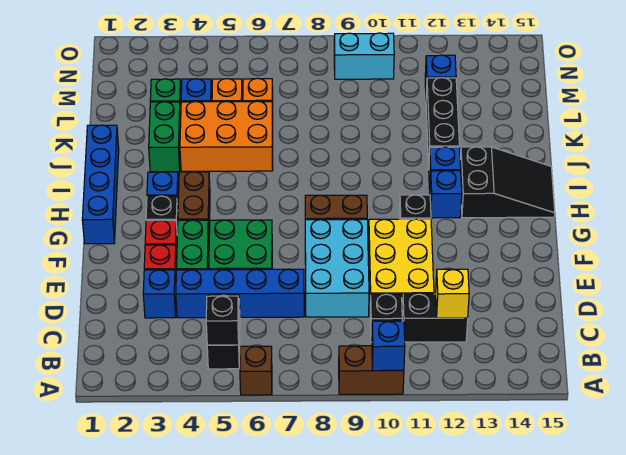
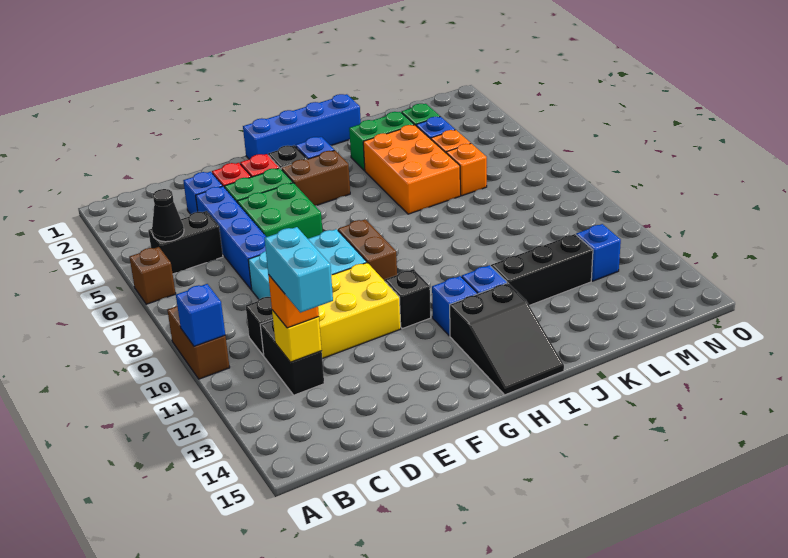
black 1x1 brick [206,296,239,345] -> black 1x1 cone [152,189,184,242]
none -> orange 1x1 brick [268,275,319,328]
cyan 1x2 brick [334,33,394,79] -> cyan 1x2 brick moved to [265,227,333,313]

